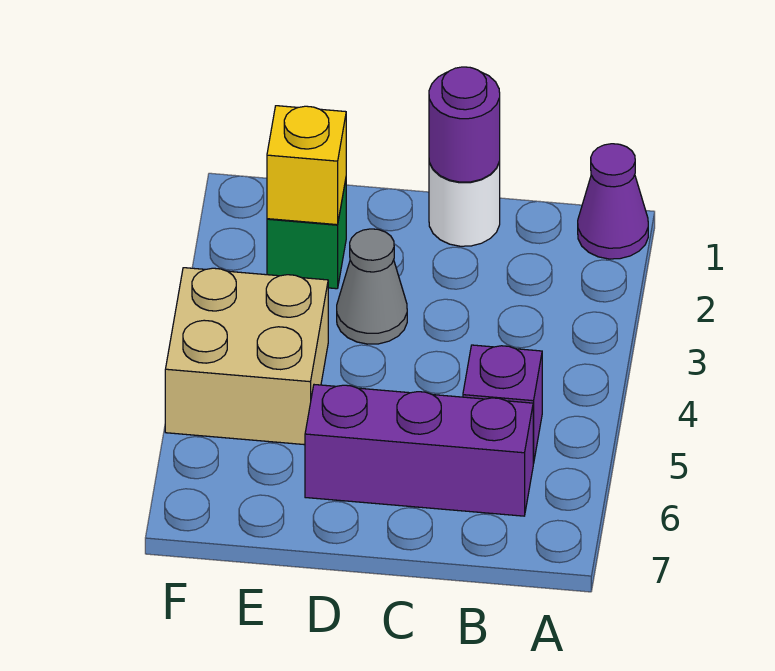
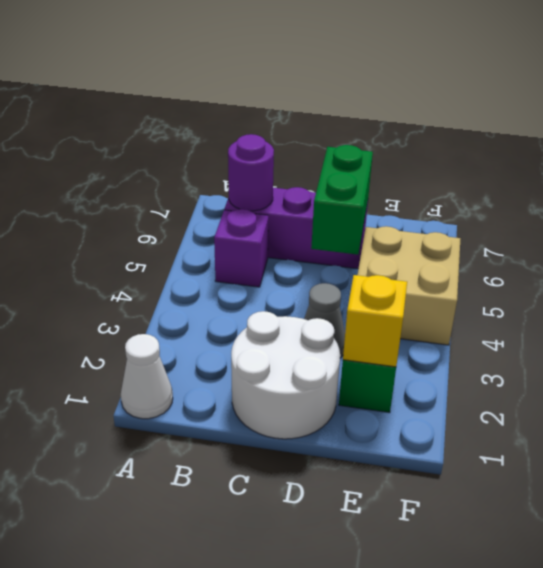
purple 1x1 cone [578,144,648,259] -> white 1x1 cone [121,334,173,419]
white 1x1 round brick [429,161,500,246] -> white 2x2 round brick [231,311,340,439]
purple 1x1 round brick [429,67,500,182] -> purple 1x1 round brick moved to [228,134,274,211]
none -> green 1x2 brick [311,145,373,255]

